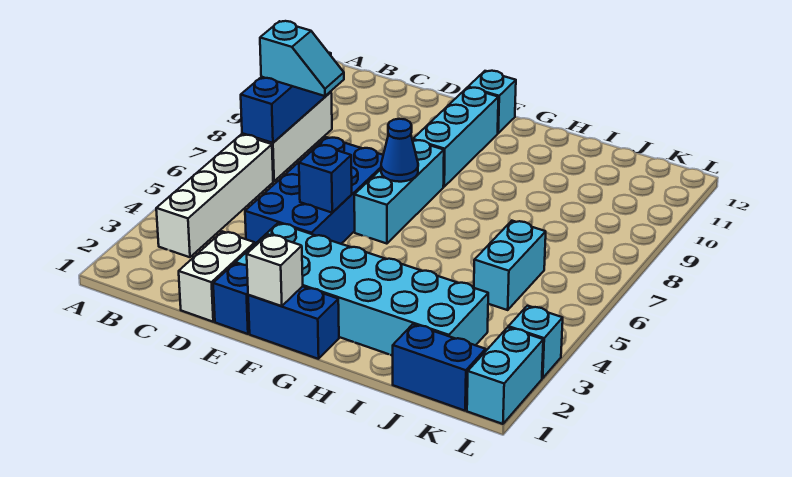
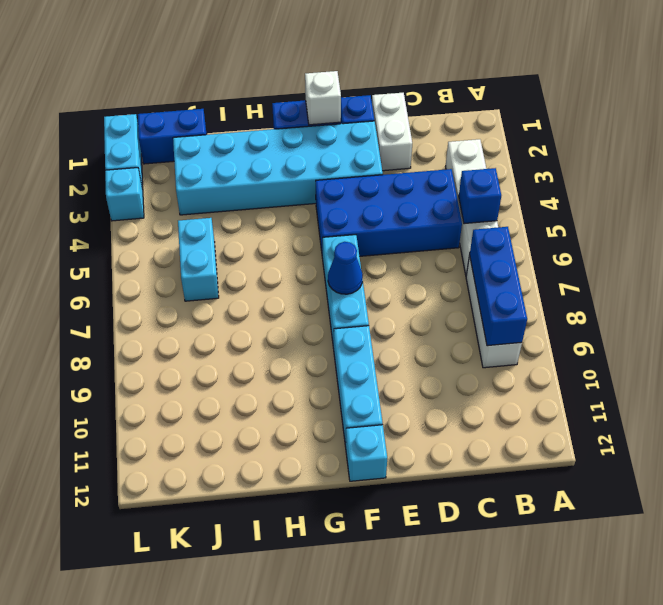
cyan 1x2 slope [260,21,344,96] -> none
blue 2x4 brick [245,137,383,244] -> blue 2x4 brick turned to [316,169,462,258]
blue 1x1 brick [299,145,352,213] -> blue 1x1 brick moved to [459,168,501,224]

